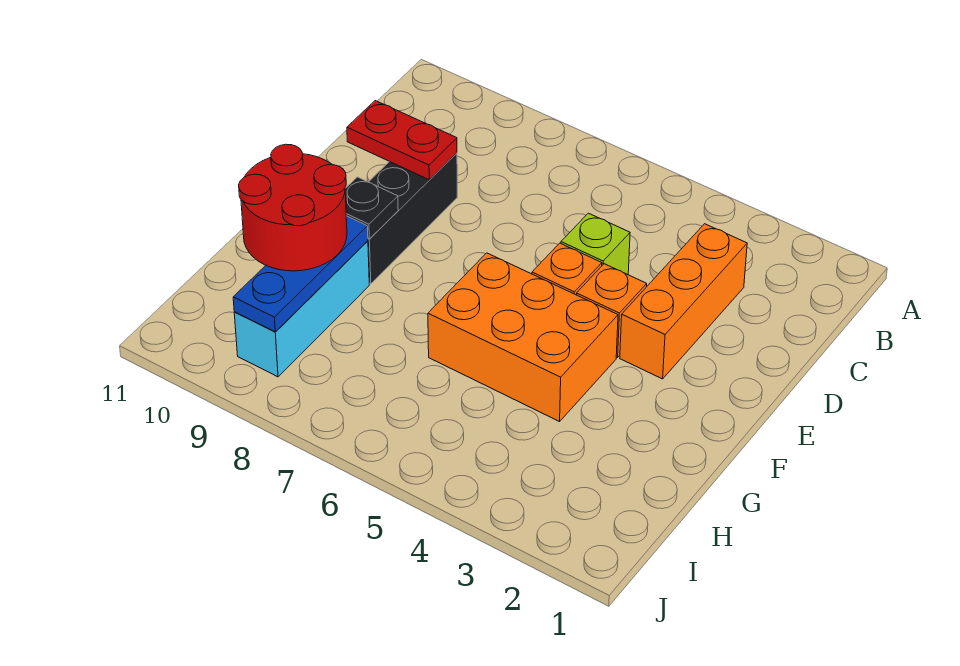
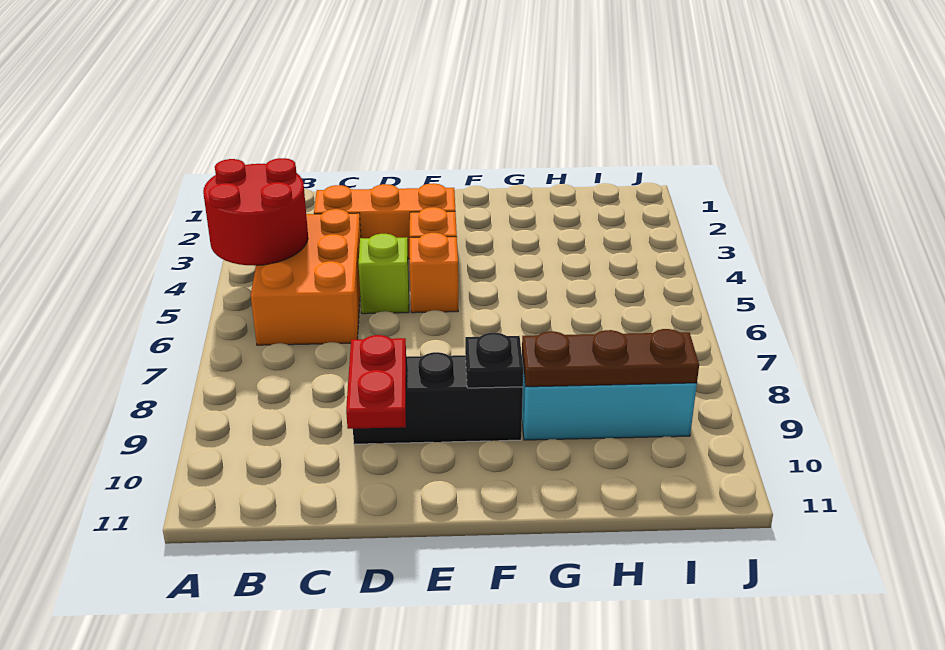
orange 2x3 brick [428,253,618,422] -> orange 2x3 brick moved to [251,209,361,345]
blue 1x3 plate [233,216,368,332] -> brown 1x3 plate [522,329,699,387]
red 2x2 round brick [239,144,347,271] -> red 2x2 round brick moved to [203,158,308,266]

